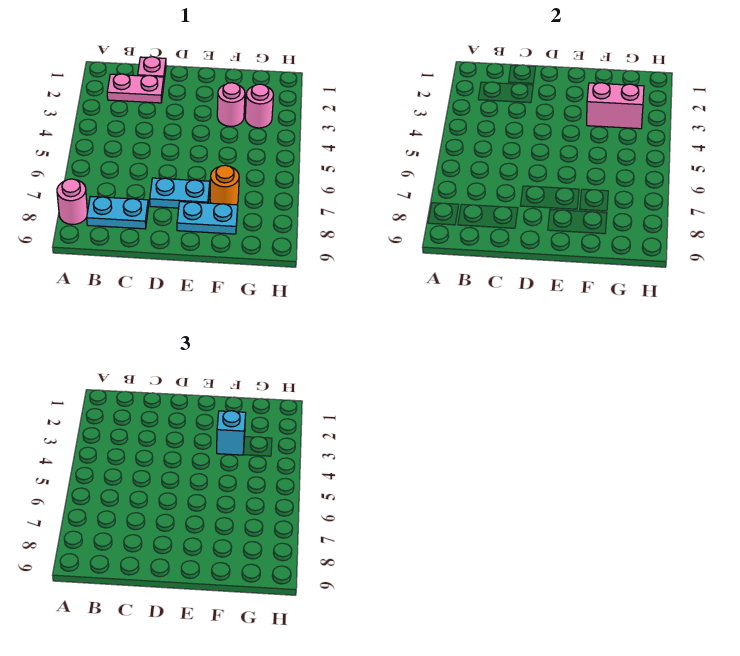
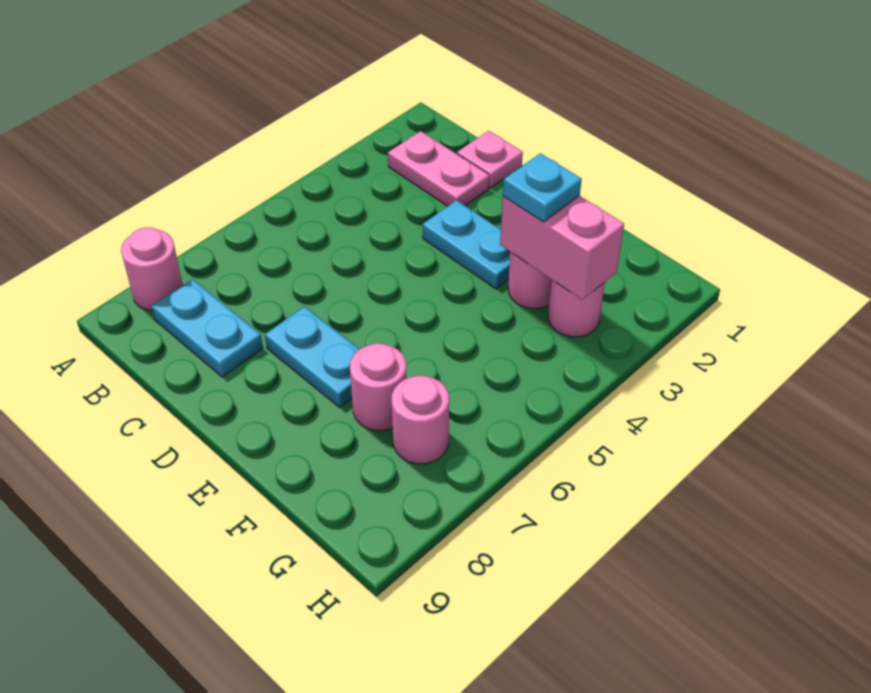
cyan 1x2 plate [177,202,238,234] -> cyan 1x2 plate moved to [422,200,510,289]
cyan 1x1 brick [217,411,246,455] -> cyan 1x1 plate [503,153,582,222]
orange 1x1 round brick [210,165,239,205] -> pink 1x1 round brick [350,343,407,431]
none -> pink 1x1 round brick [392,376,449,464]

